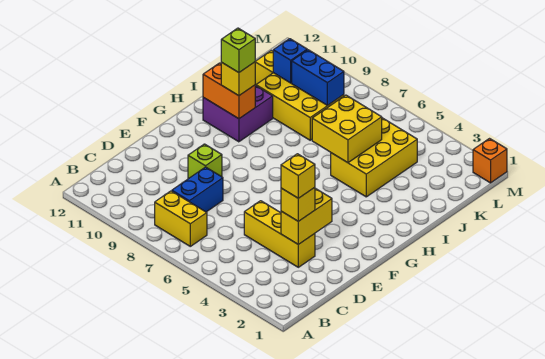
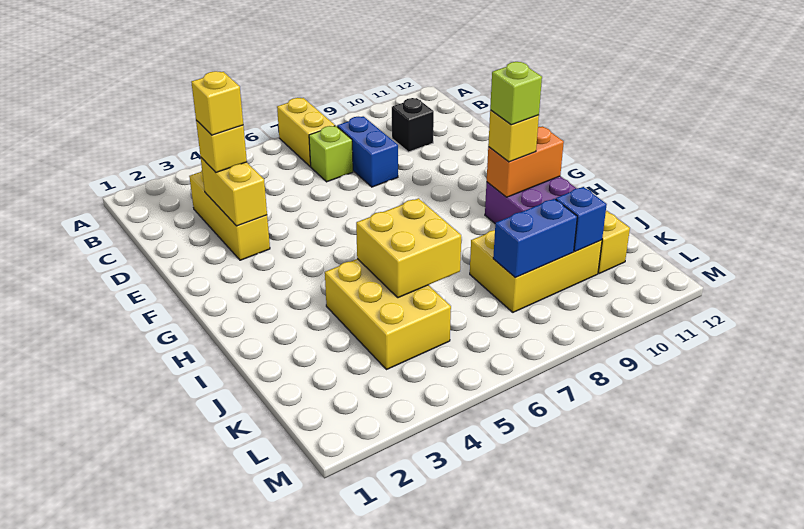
yellow 1x2 brick [155,191,207,246] -> yellow 1x2 brick turned to [277,98,335,167]
none -> black 1x1 brick [392,98,434,152]
yellow 1x3 brick [244,201,315,267] -> yellow 1x3 brick turned to [189,171,270,260]
lime 1x1 brick [188,144,222,179] -> lime 1x1 brick moved to [309,126,353,182]
orange 1x1 brick [473,139,507,183] -> none

